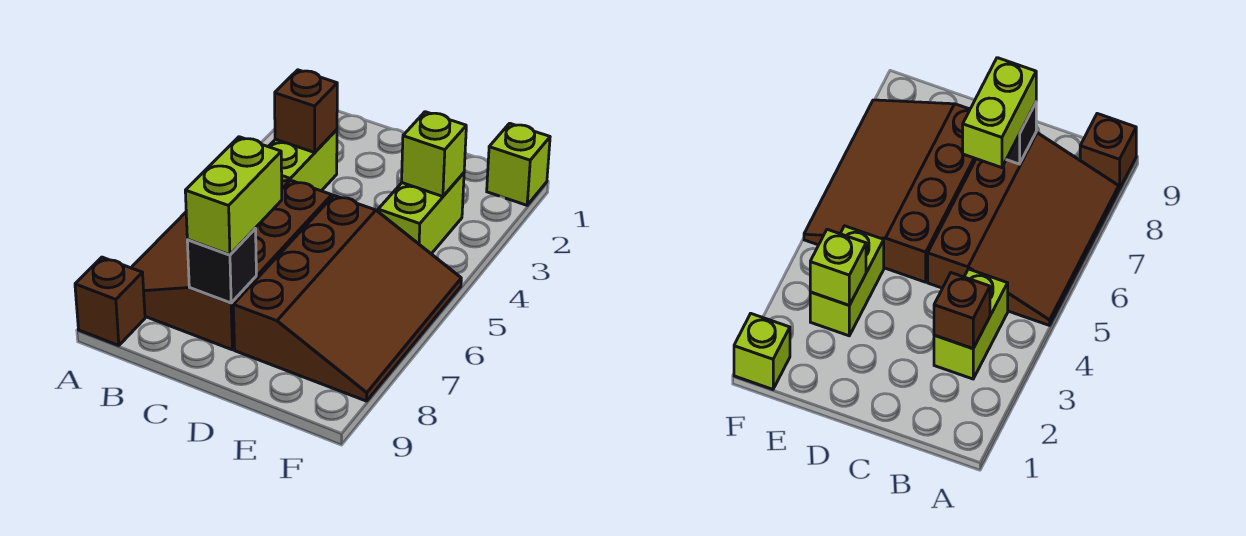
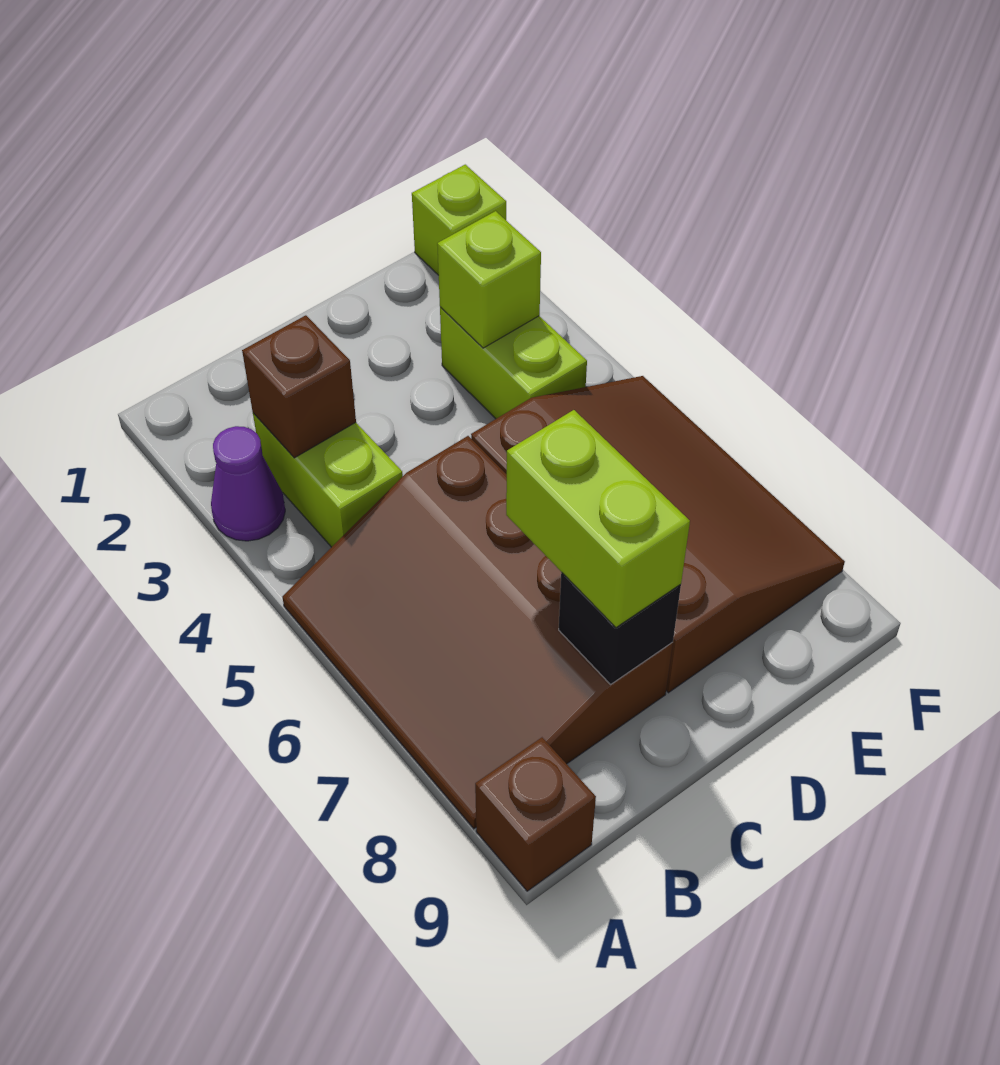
none -> purple 1x1 cone [211,426,285,541]

